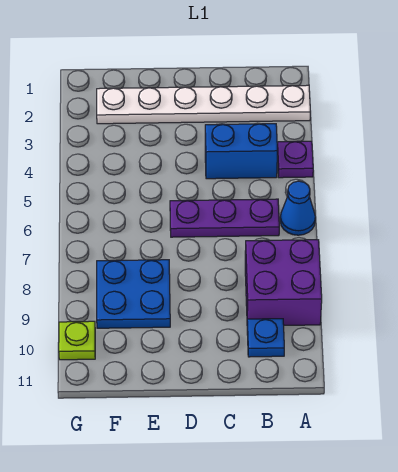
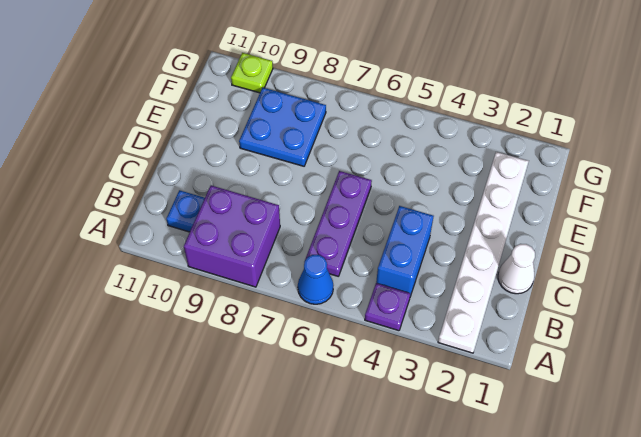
none -> white 1x1 cone [498,244,535,294]

